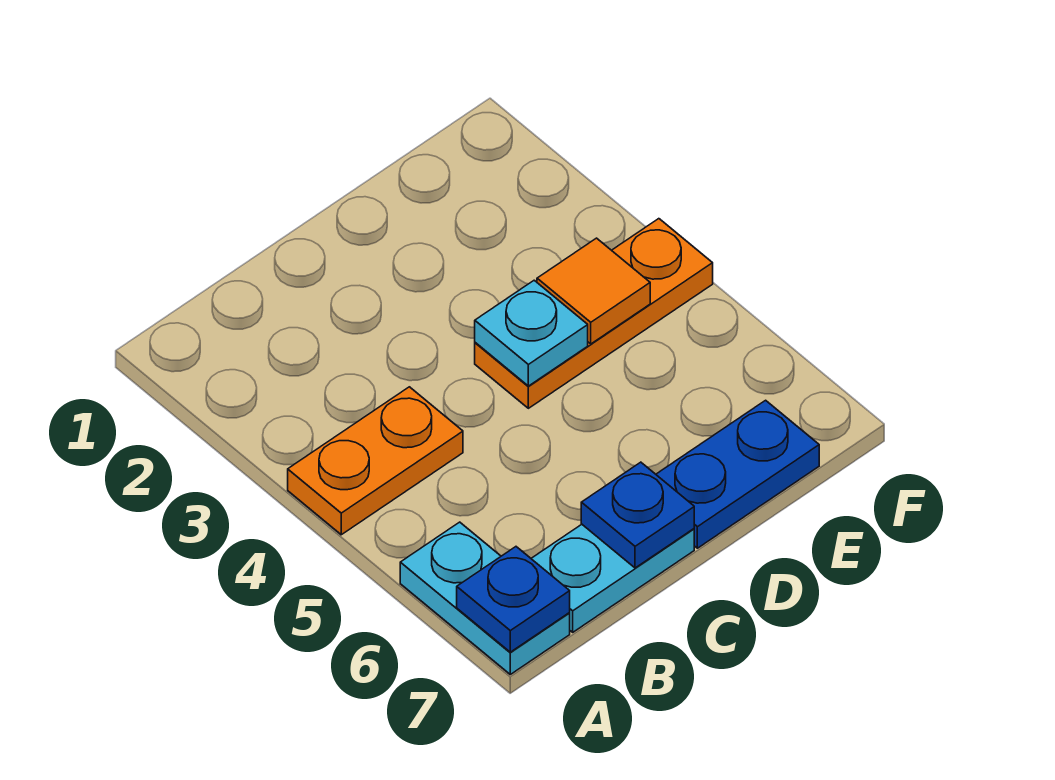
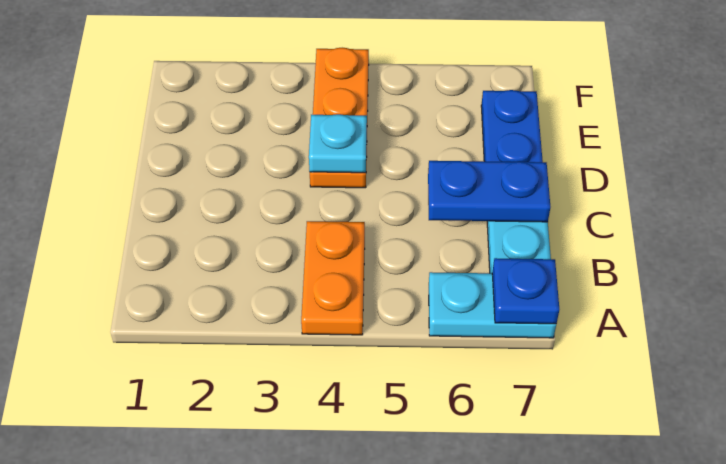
blue 1x1 plate [581,462,694,568] -> blue 1x2 plate [428,161,550,222]
orange 1x1 tile [537,238,650,344] -> none

